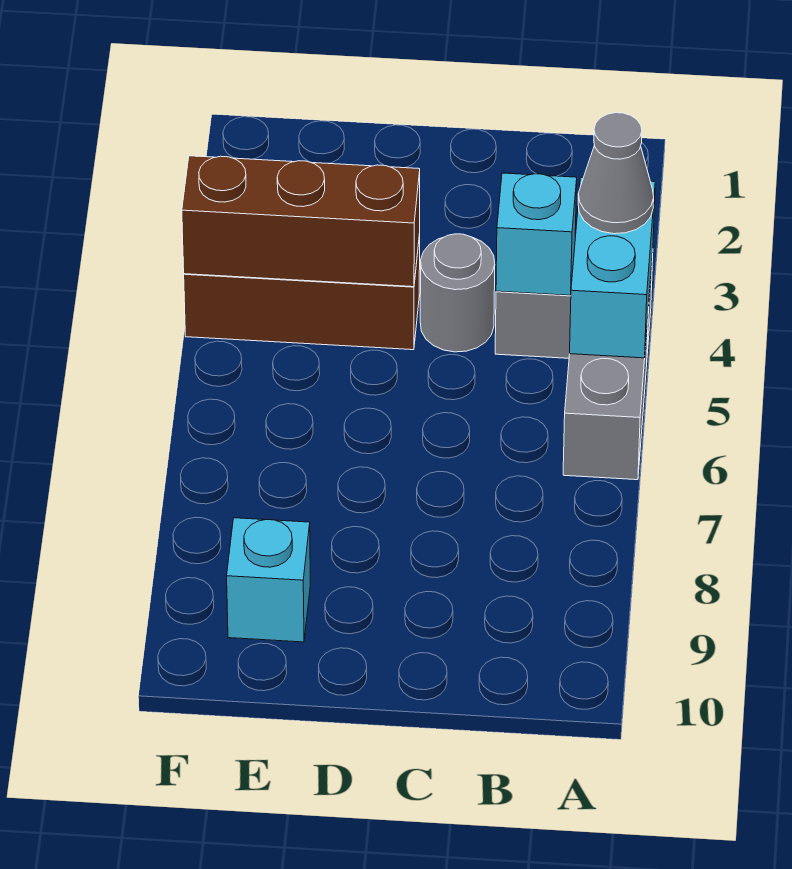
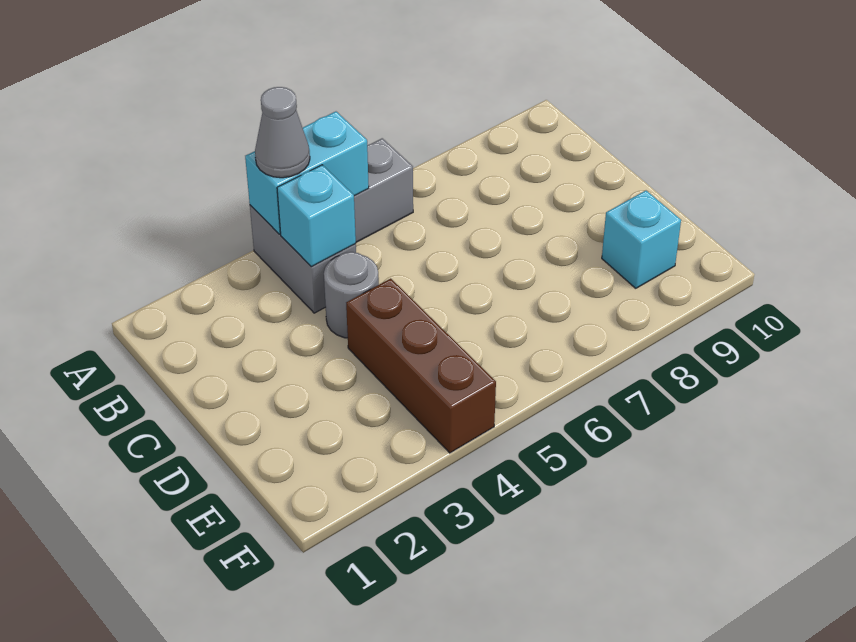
brown 1x3 brick [182,156,420,287] -> none

